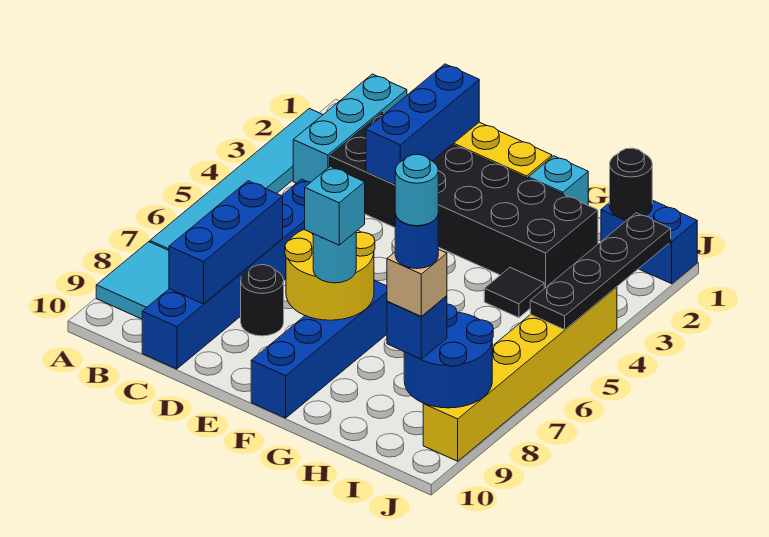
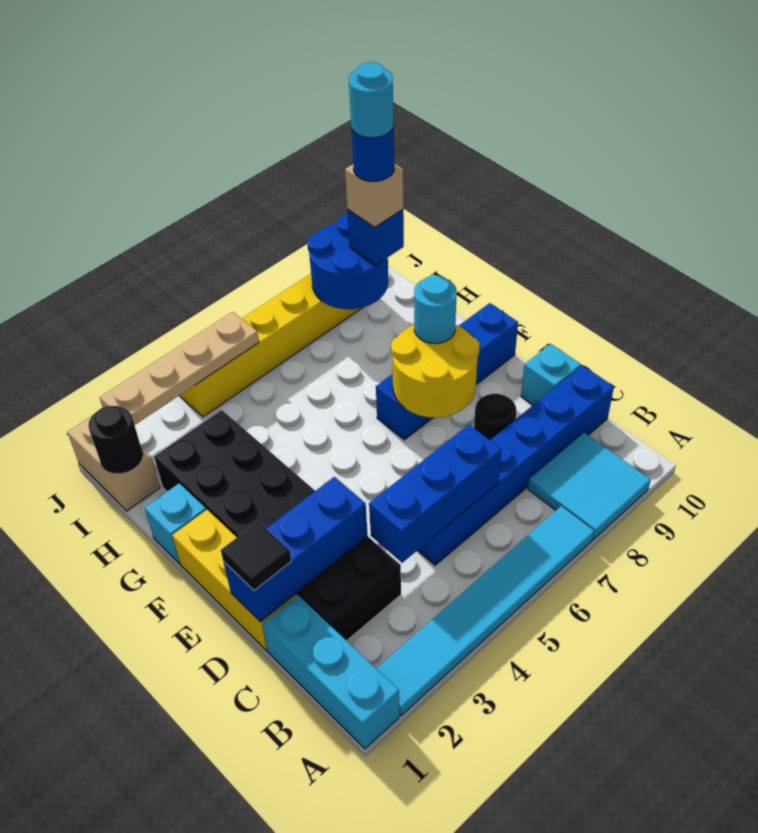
cyan 1x3 brick [293,74,407,183] -> cyan 1x3 brick turned to [262,595,400,749]
blue 1x3 brick [169,181,283,304] -> blue 1x3 brick moved to [369,425,502,563]
cyan 1x1 brick [305,166,365,245] -> cyan 1x1 brick moved to [521,344,581,405]
black 1x1 tile [484,268,544,318] -> black 1x1 tile moved to [221,522,291,590]
blue 1x2 brick [601,200,697,284] -> tan 1x2 brick [67,416,160,511]
black 1x4 plate [530,213,671,330] -> tan 1x4 plate [100,312,259,425]

